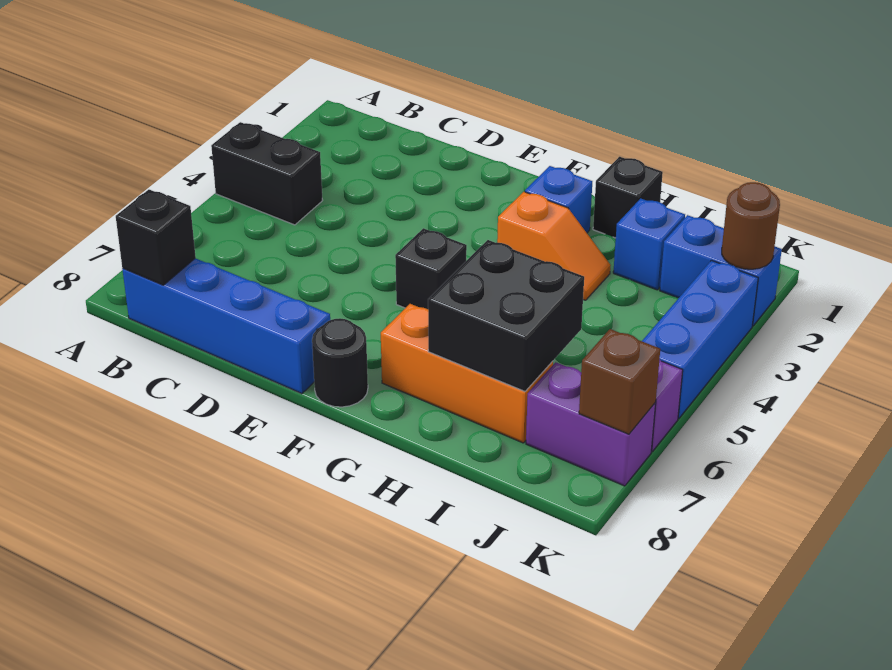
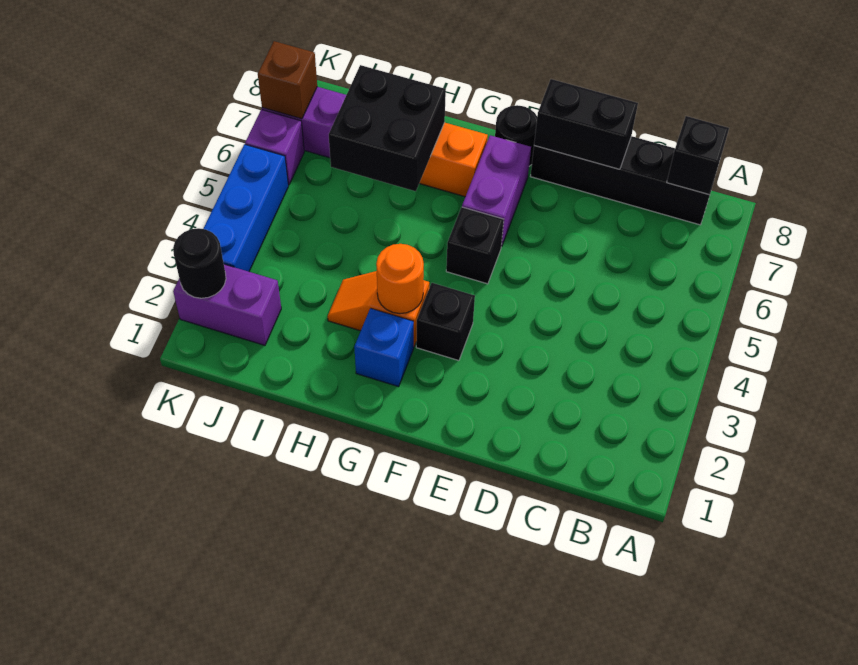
black 1x2 brick [211,122,323,225] -> black 1x2 brick moved to [534,79,638,169]
blue 1x4 brick [122,258,330,394] -> black 1x4 brick [531,136,715,225]
none -> purple 1x2 brick [462,135,531,247]
none -> orange 1x1 round brick [376,244,424,314]
black 1x1 brick [593,157,663,238] -> black 1x1 brick moved to [416,283,475,361]
blue 1x1 brick [613,198,685,290] -> none
blue 1x2 brick [660,215,782,326] -> purple 1x2 brick [173,264,281,345]
brown 1x1 round brick [722,182,780,269] -> black 1x1 round brick [173,228,226,298]

